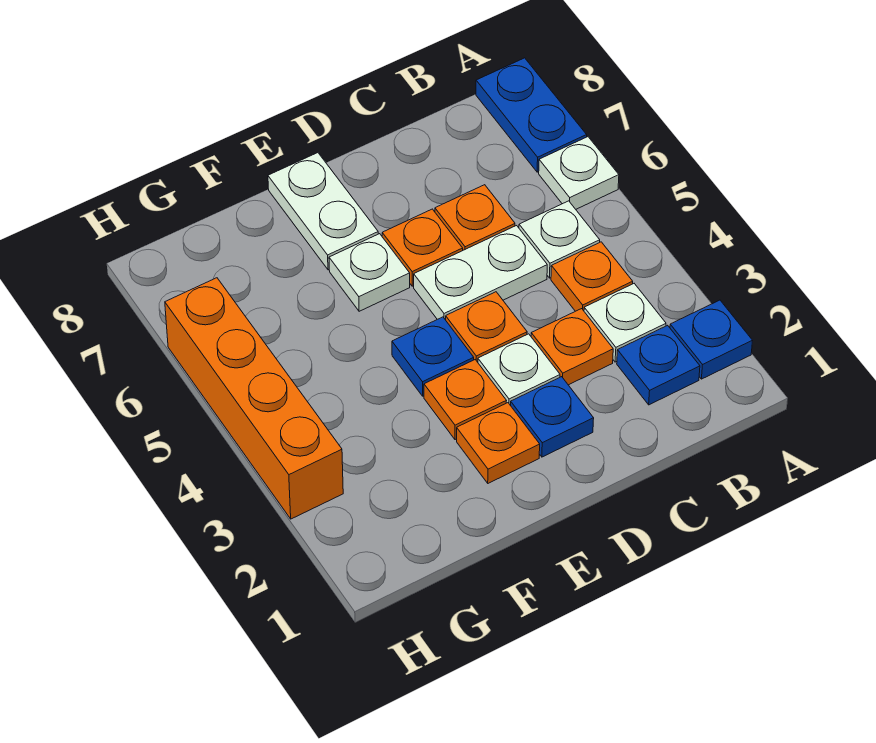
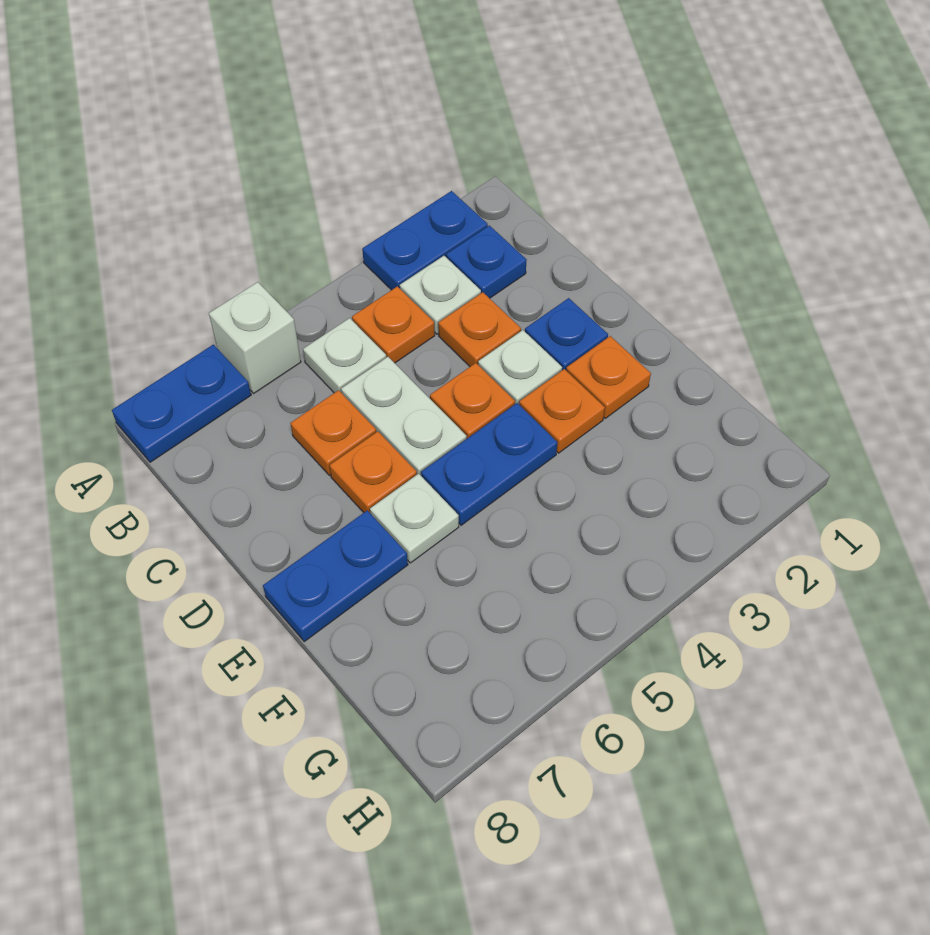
blue 1x1 plate [670,300,753,379] -> blue 1x2 plate [362,191,488,290]
white 1x1 plate [539,137,619,209] -> white 1x1 brick [209,282,301,393]
blue 1x1 plate [392,317,474,396] -> blue 1x2 plate [421,403,557,525]
white 1x2 plate [268,153,378,270] -> blue 1x2 plate [263,511,408,641]
orange 1x4 brick [165,278,343,519] -> none

